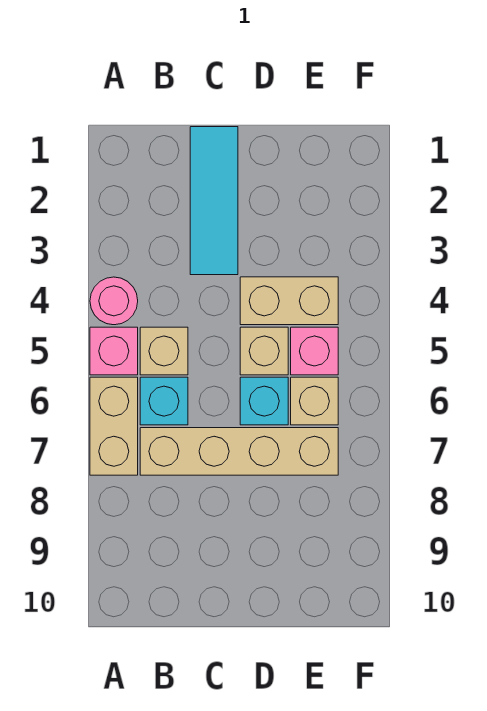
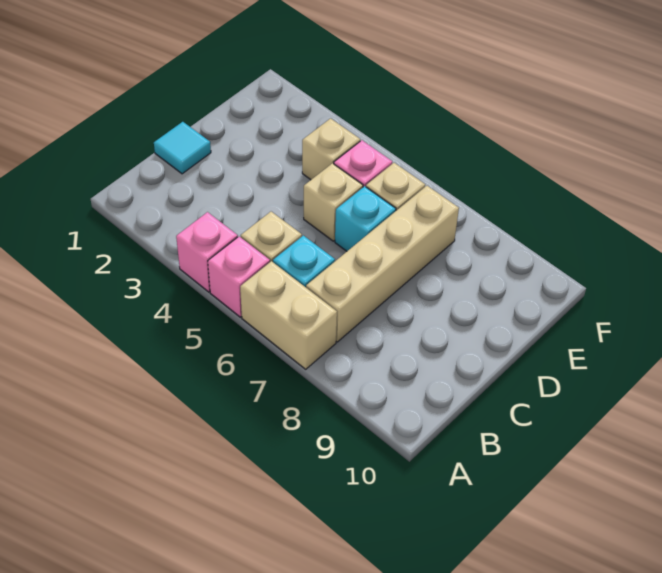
pink 1x1 round brick [90,277,138,325] -> pink 1x1 brick [176,212,238,292]
cyan 1x3 tile [190,127,238,275] -> cyan 1x1 tile [154,122,211,174]
tan 1x2 brick [240,277,338,325] -> tan 1x1 brick [302,118,360,180]

